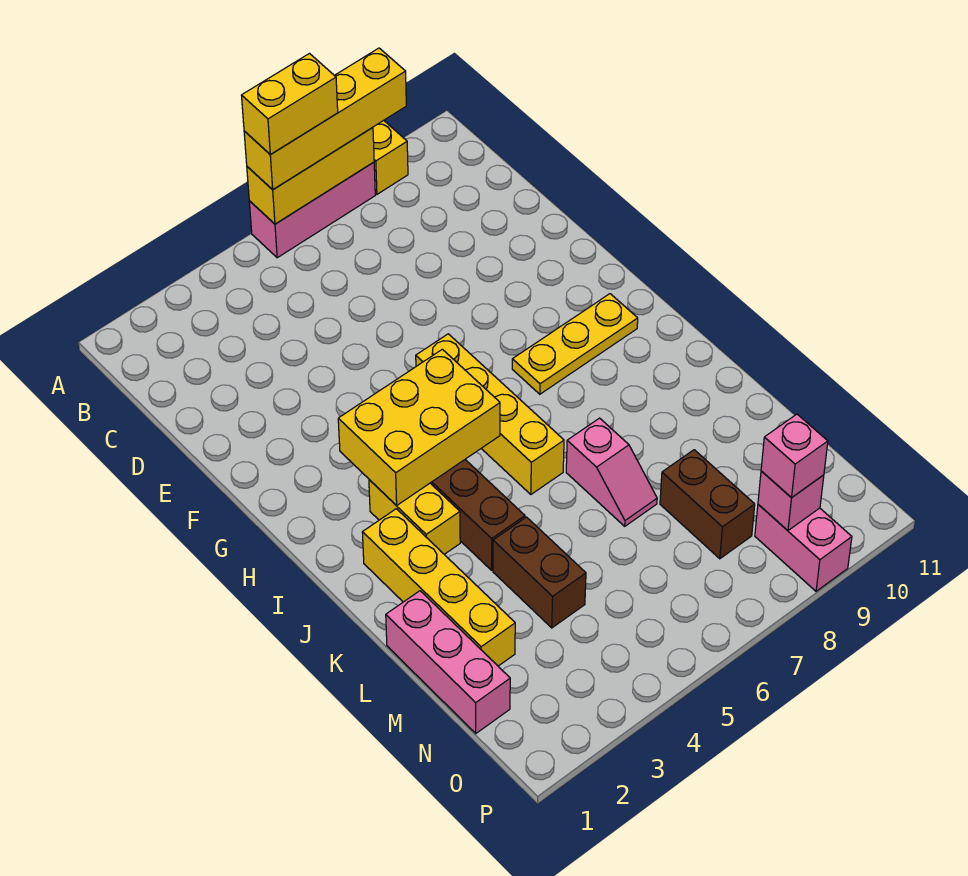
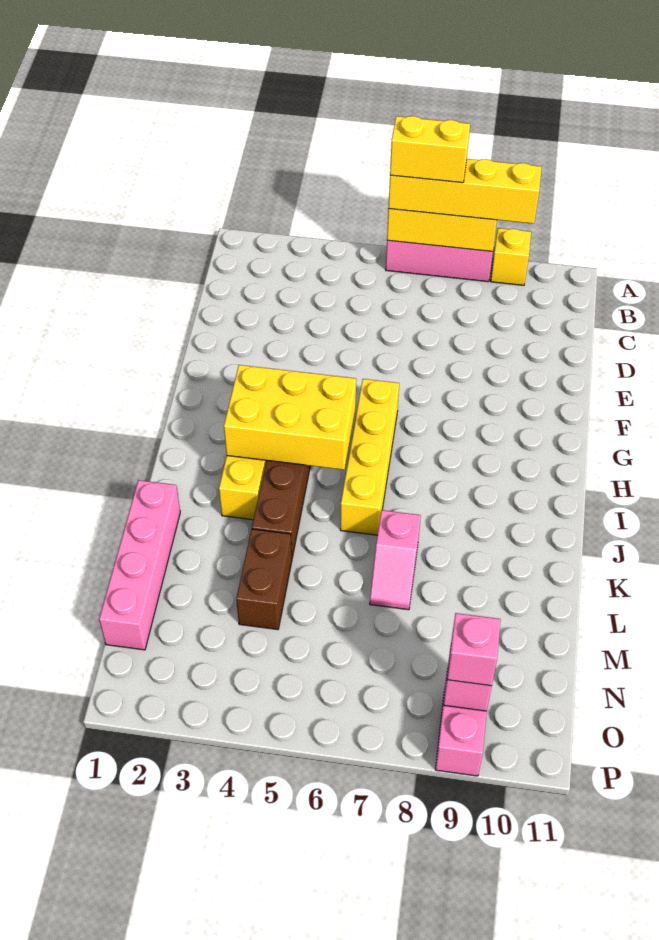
yellow 1x3 plate [512,294,638,394] -> none
yellow 1x4 brick [362,509,515,666] -> none
pink 1x3 brick [386,591,510,733] -> pink 1x4 brick [99,480,180,650]
brown 1x2 brick [660,450,755,559] -> none

